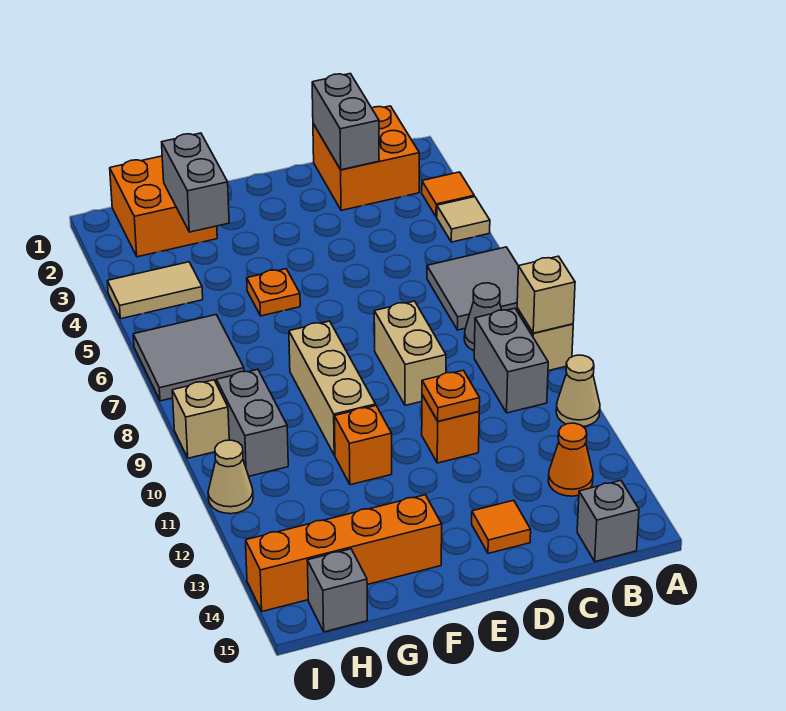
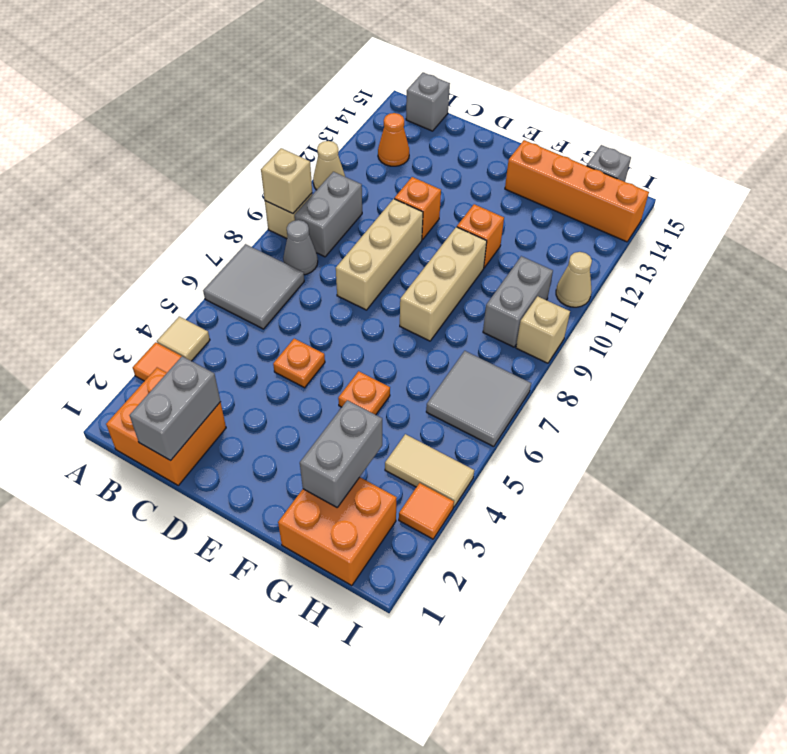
tan 1x2 brick [374,301,446,405] -> tan 1x3 brick [336,199,423,310]
orange 1x1 plate [422,370,480,421] -> orange 1x1 plate moved to [273,339,325,388]
orange 1x1 tile [472,500,531,553] -> orange 1x1 tile moved to [399,483,454,539]

